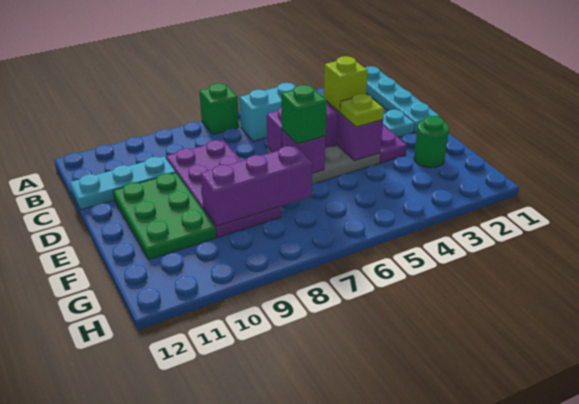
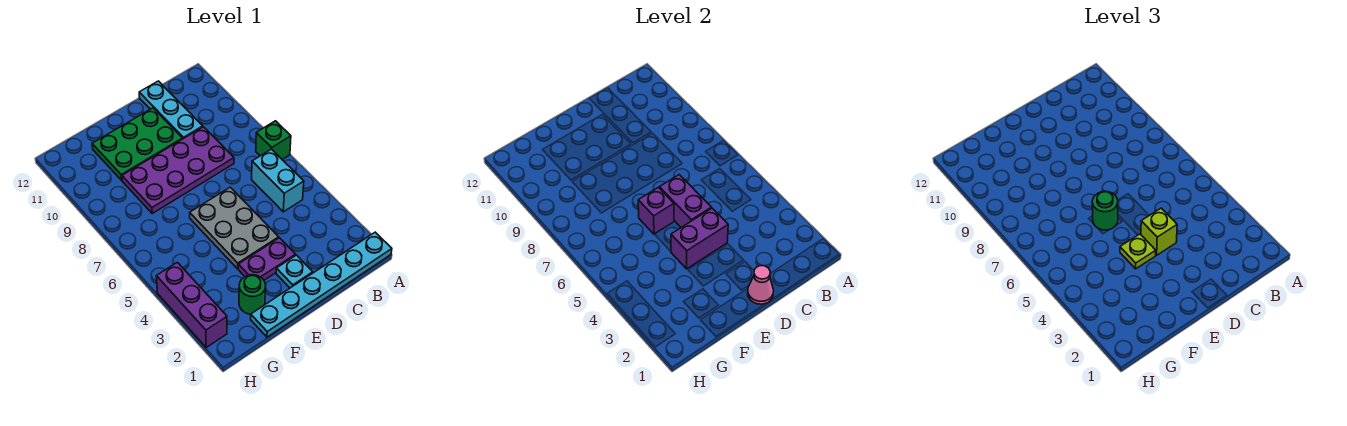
cyan 1x4 plate [366,66,439,132] -> cyan 1x6 plate [251,232,392,337]
none -> pink 1x1 cone [748,266,774,304]
green 1x1 brick [281,85,327,144] -> green 1x1 round brick [1092,191,1118,230]
purple 1x3 brick [201,146,312,226] -> purple 1x3 brick moved to [156,262,227,347]

